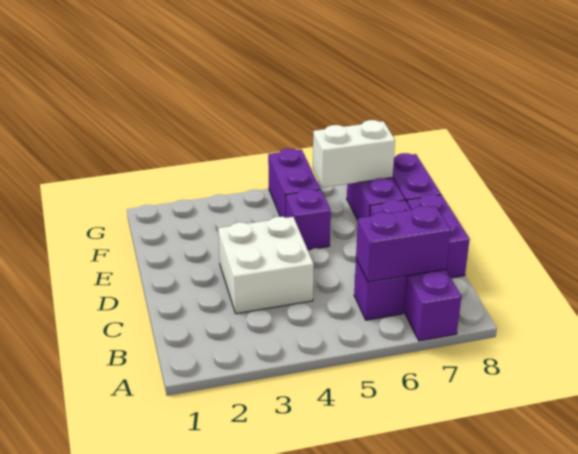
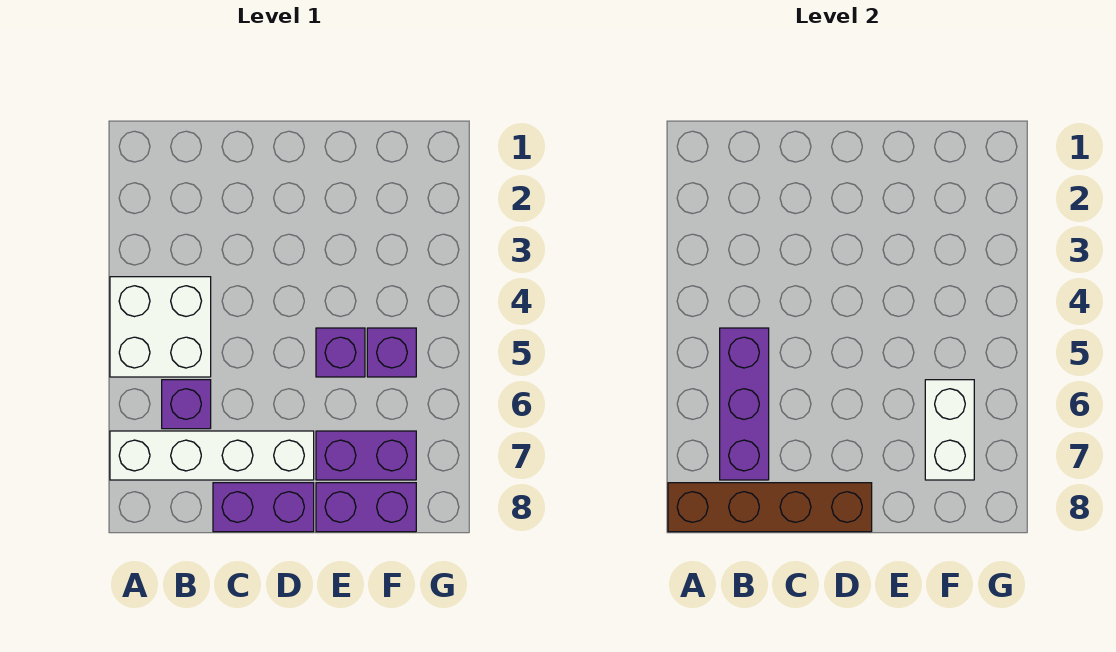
purple 1x4 brick [370,200,461,341] -> white 1x4 brick [110,431,314,480]
none -> brown 1x4 brick [668,483,872,532]
purple 1x2 brick [356,206,451,282] -> purple 1x3 brick [720,328,769,480]
white 2x2 brick [218,217,314,314] -> white 2x2 brick moved to [110,277,211,377]
purple 1x2 brick [268,148,320,218] -> purple 1x1 brick [367,328,416,377]

